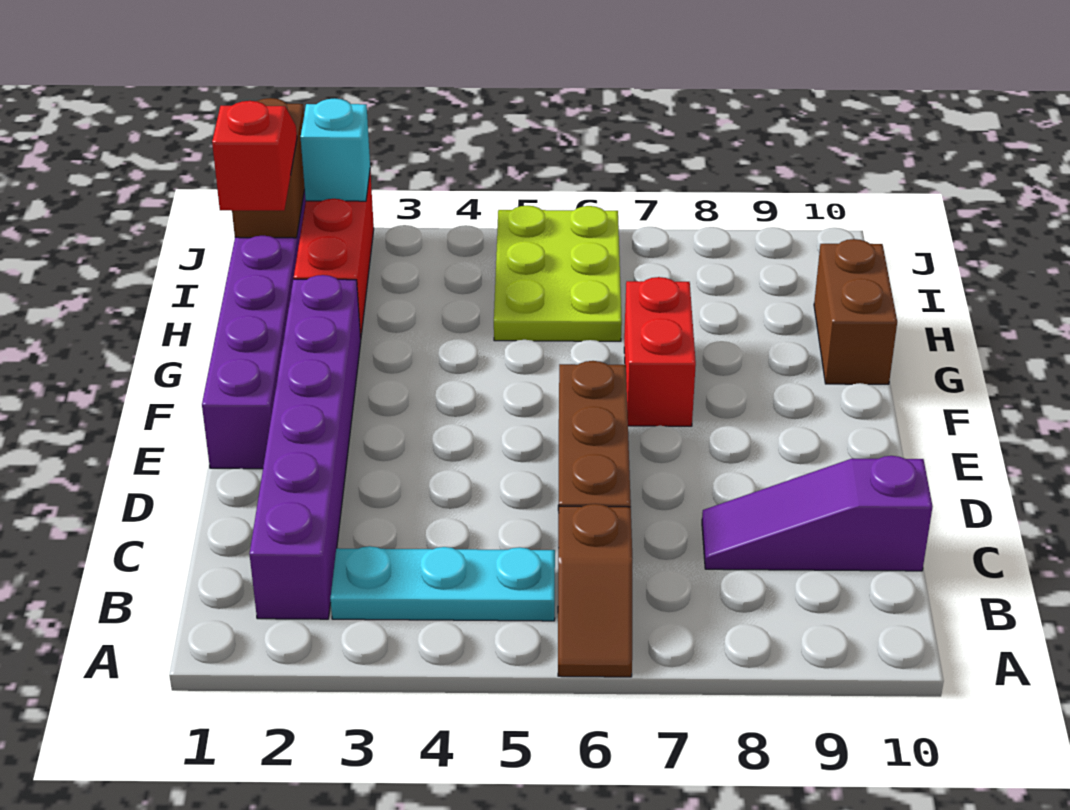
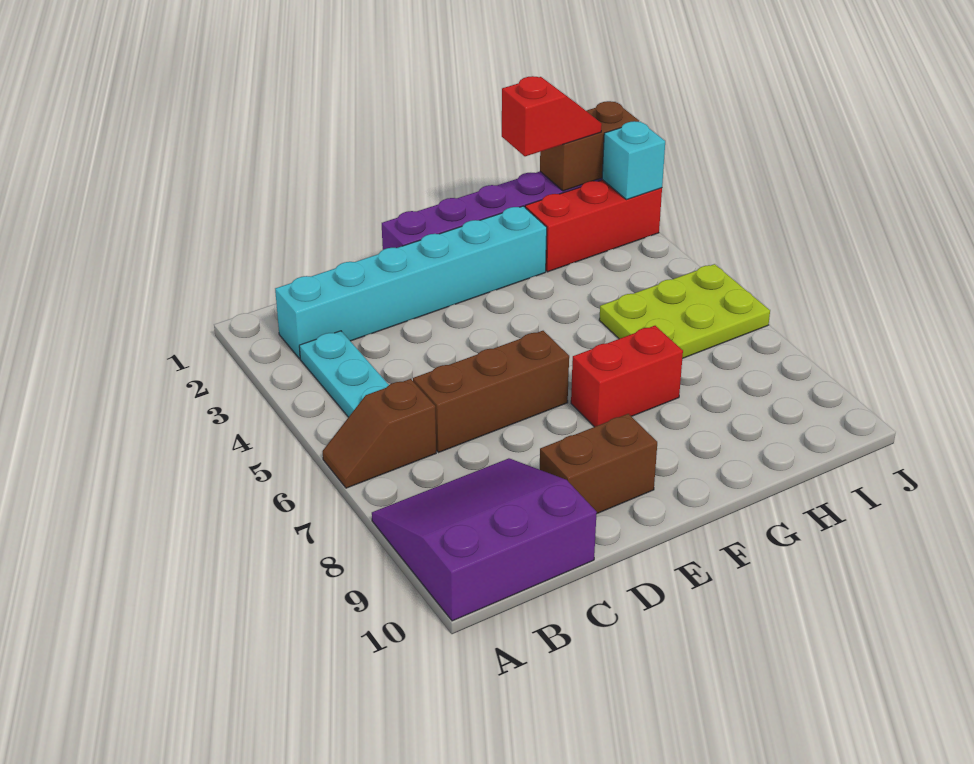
purple 1x6 brick [250,275,361,619] -> cyan 1x6 brick [275,206,547,359]
purple 1x3 slope [702,456,933,571] -> purple 3x3 slope [372,458,597,621]
brown 1x2 brick [814,239,897,384] -> brown 1x2 brick moved to [540,414,657,514]

